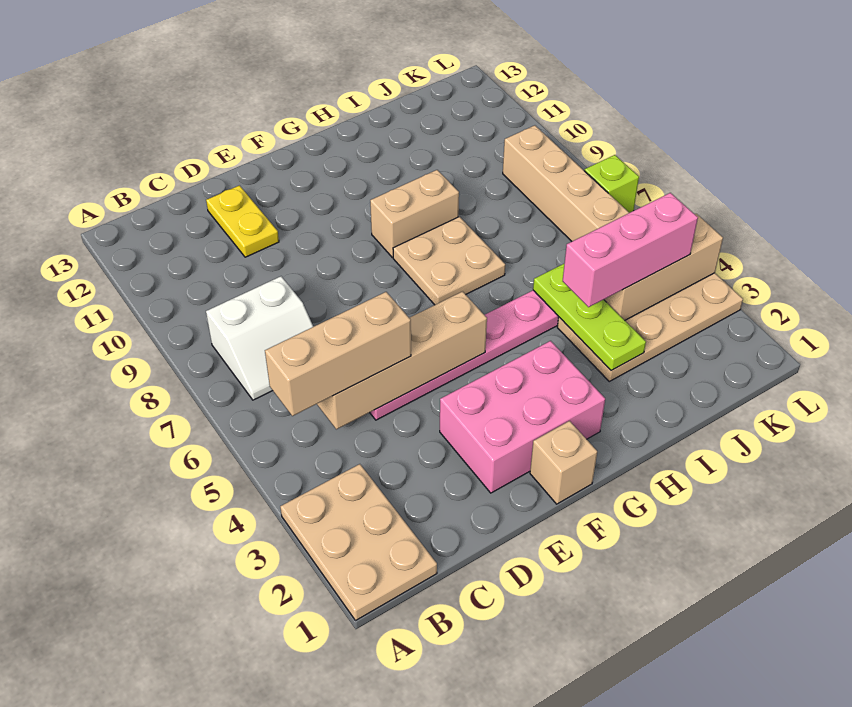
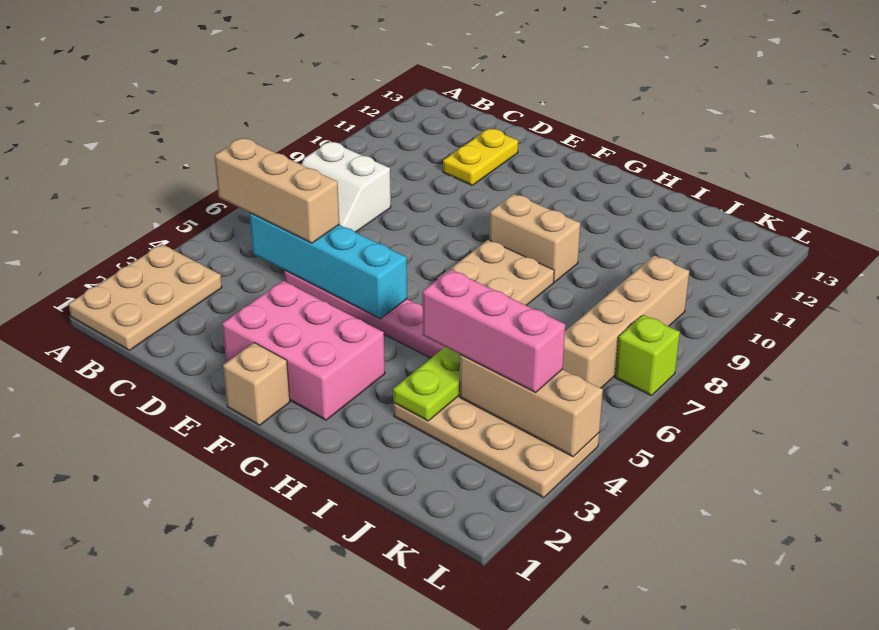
tan 1x4 brick [317,292,487,429] -> cyan 1x4 brick [250,213,407,319]

